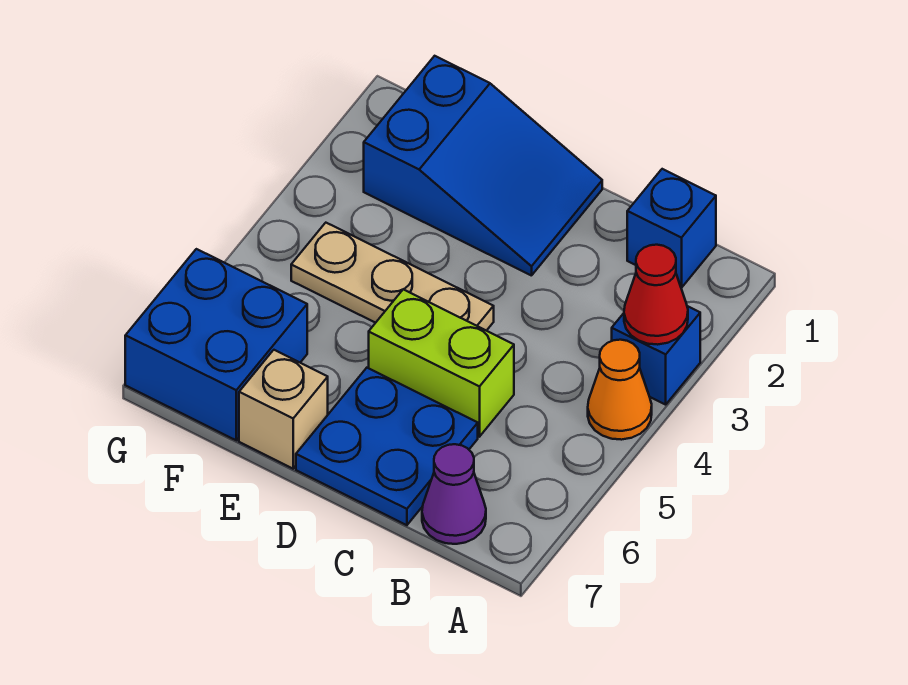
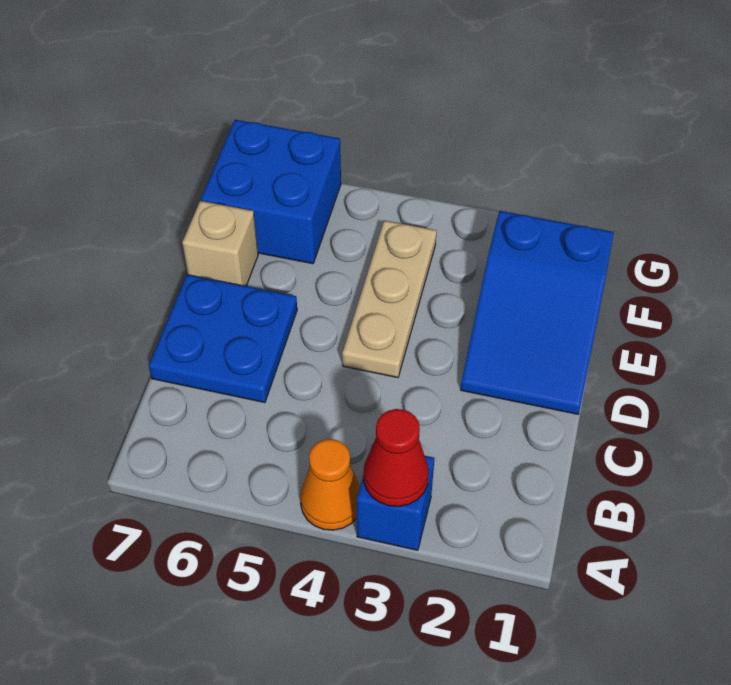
blue 1x1 brick [627,169,716,288] -> none
purple 1x1 cone [422,444,486,544] -> none
lime 1x2 brick [369,289,514,437] -> none

